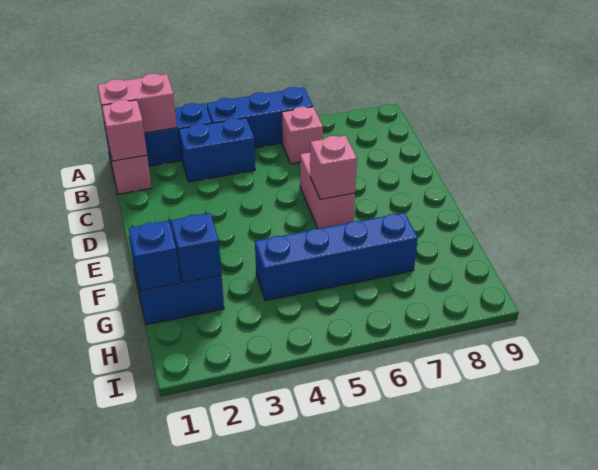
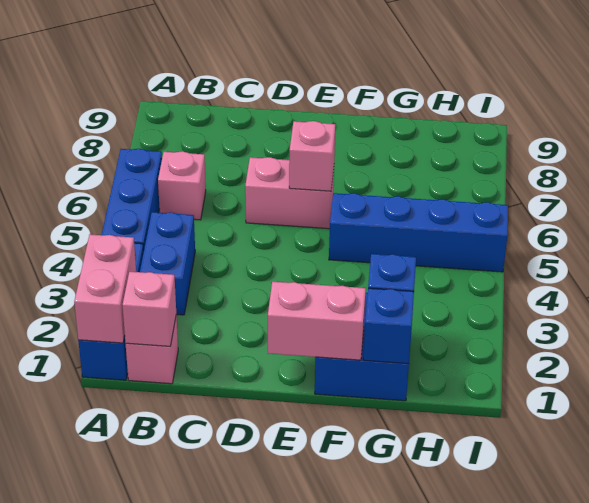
none -> pink 1x2 brick [268,282,366,360]
blue 1x4 brick [255,213,418,301] -> blue 1x4 brick turned to [329,193,508,272]

